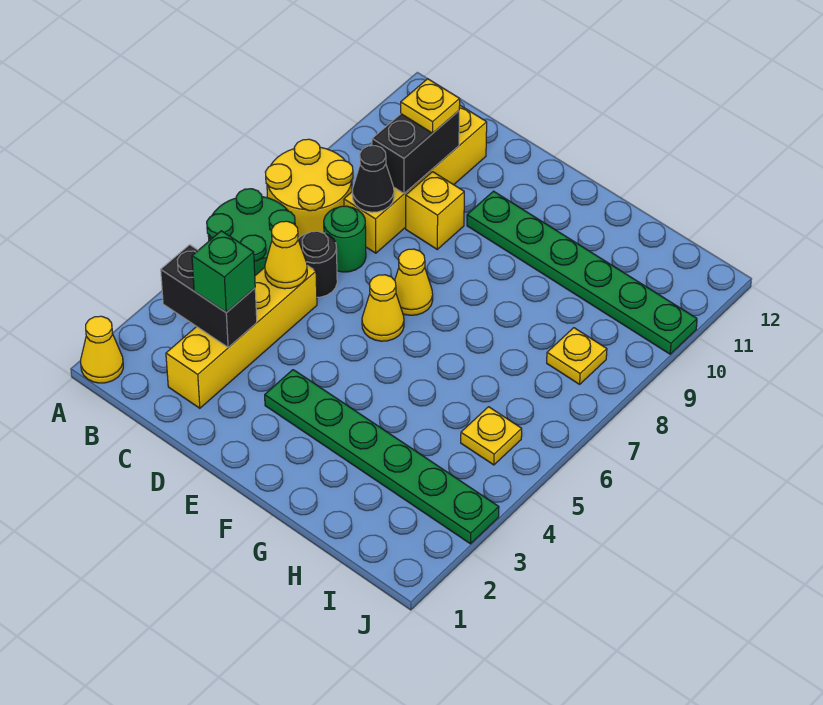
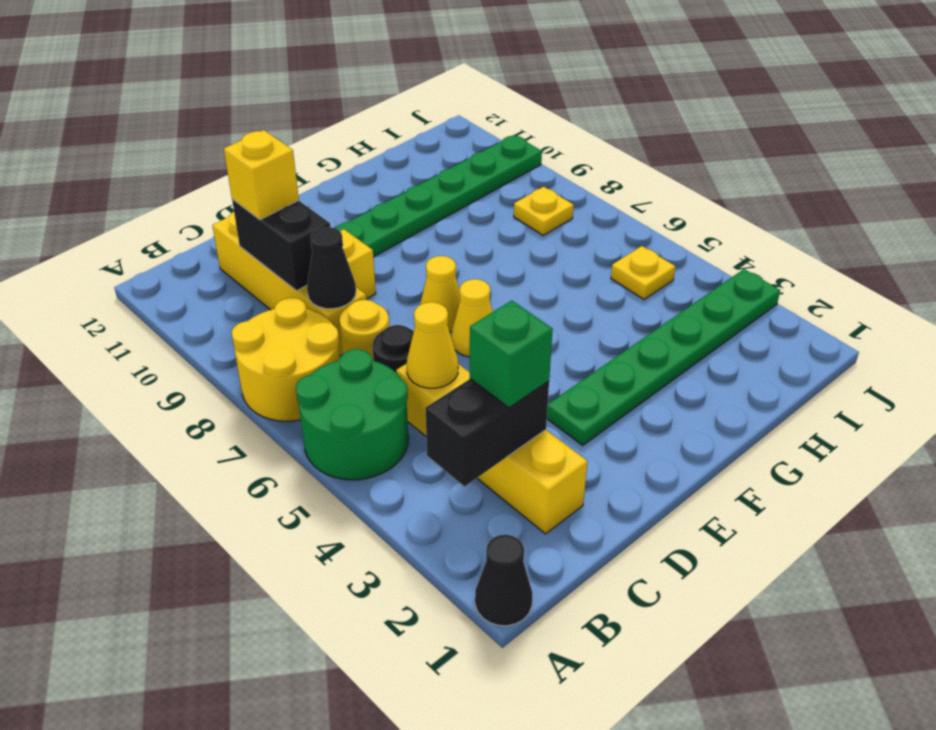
yellow 1x1 cone [81,316,123,383] -> black 1x1 cone [475,535,532,626]
green 1x1 round brick [324,206,366,272] -> yellow 1x1 round brick [339,300,389,361]
yellow 1x1 plate [401,79,460,133] -> yellow 1x1 brick [224,130,299,220]

